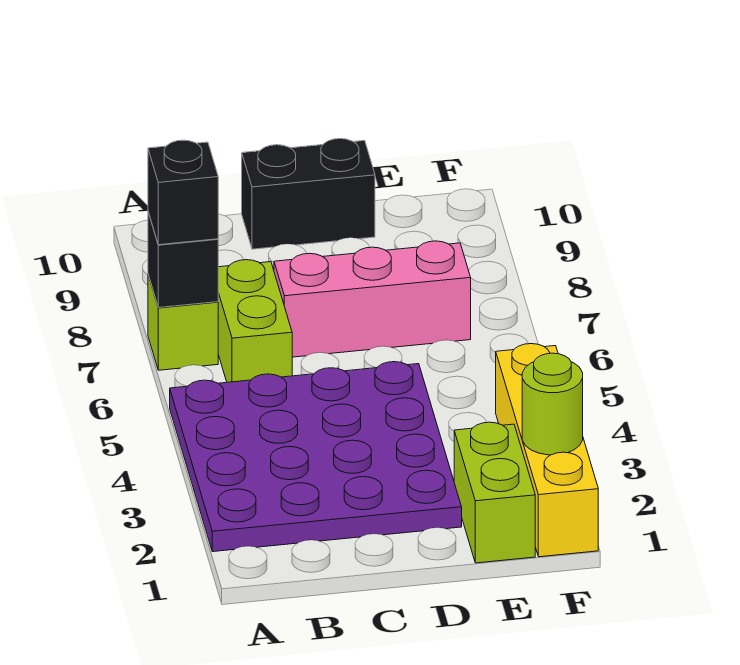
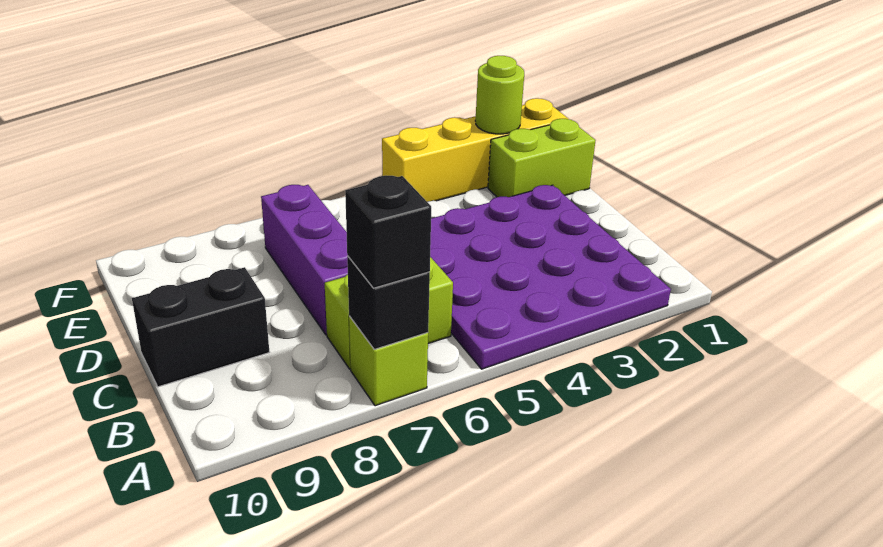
pink 1x3 brick [274,241,471,357] -> purple 1x3 brick [261,185,348,335]
black 1x2 brick [242,139,375,249] -> black 1x2 brick turned to [132,267,269,387]

